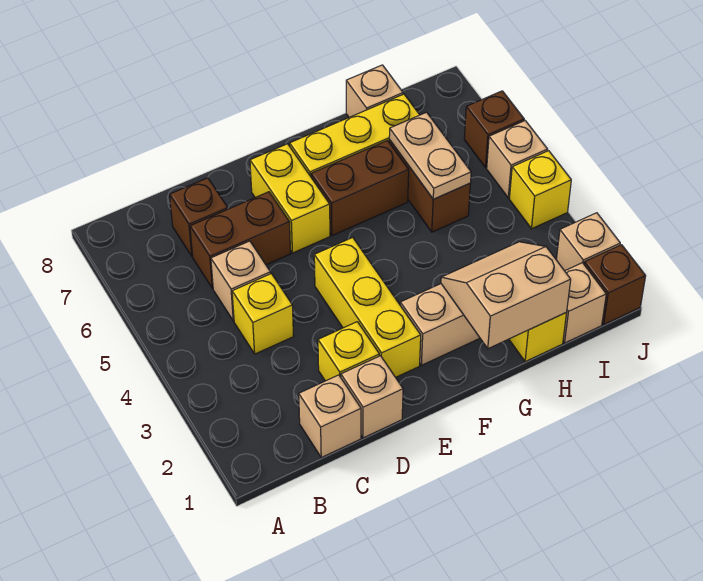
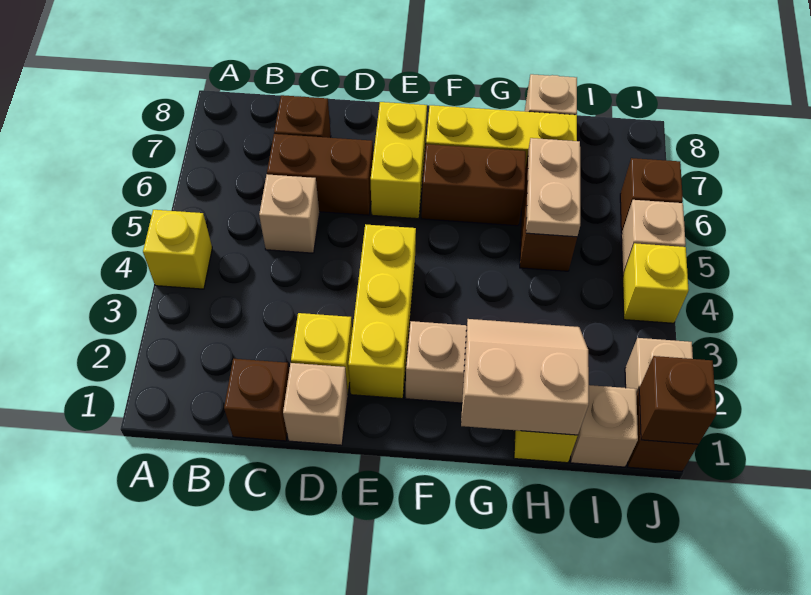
tan 1x1 brick [299,375,361,458] -> brown 1x1 brick [224,359,289,441]
yellow 1x1 brick [232,274,294,354] -> yellow 1x1 brick moved to [143,210,212,289]
none -> brown 1x1 brick [639,356,717,444]

